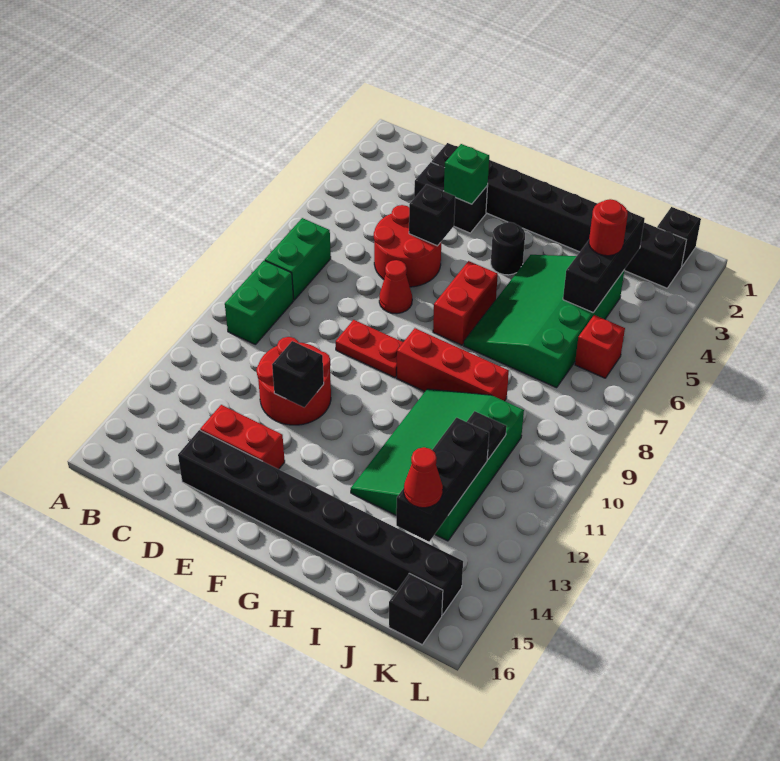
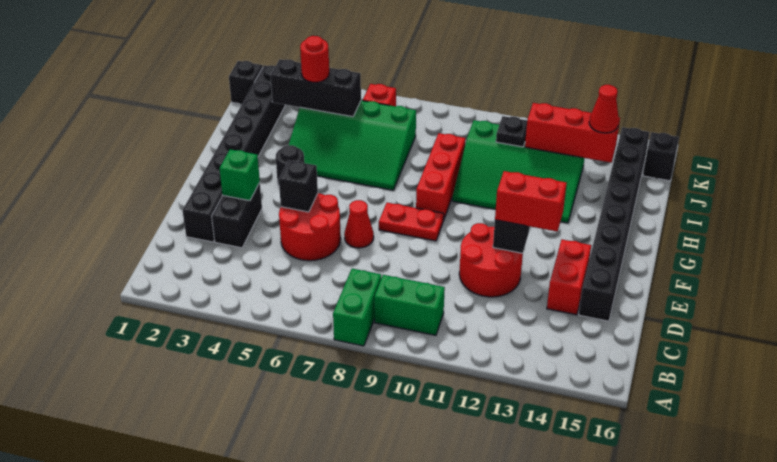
green 1x2 brick [265,218,331,300] -> green 1x2 brick turned to [333,269,381,346]
red 1x2 plate [336,320,403,377] -> red 1x2 plate turned to [379,203,444,241]
red 1x2 brick [433,261,498,345] -> red 1x2 brick moved to [495,171,567,232]
black 1x3 brick [396,418,489,542] -> red 1x3 brick [525,103,620,163]

